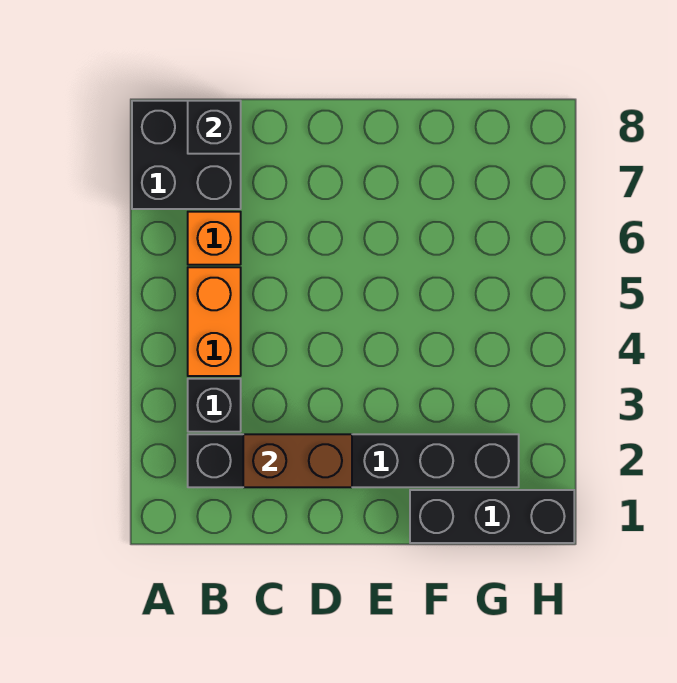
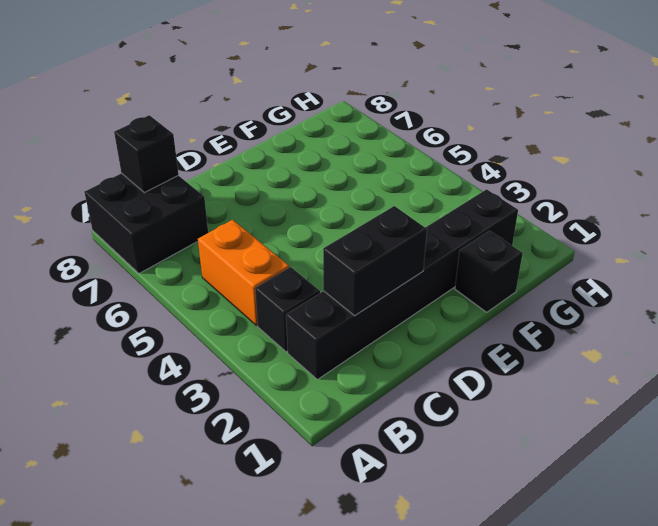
orange 1x1 brick [188,212,241,265] -> none
brown 1x2 brick [243,434,352,487] -> black 1x2 brick [323,206,427,316]
black 1x3 brick [410,490,574,543] -> black 1x1 brick [455,231,523,312]

